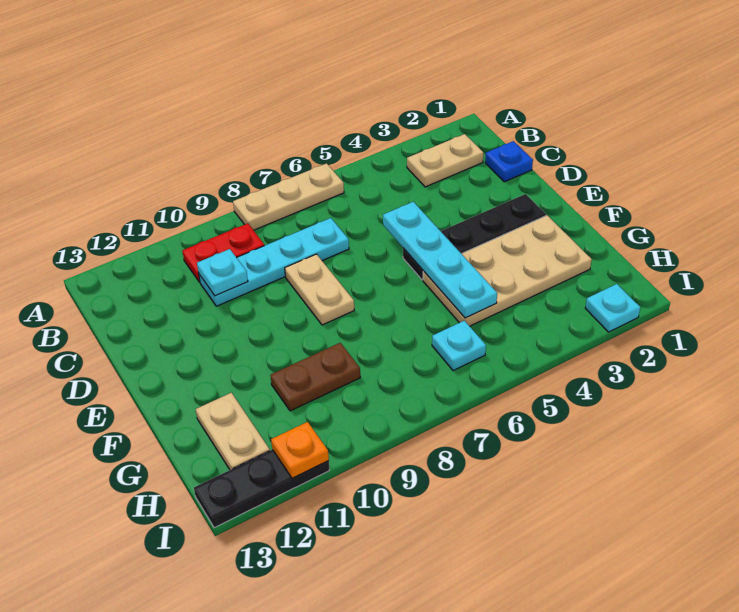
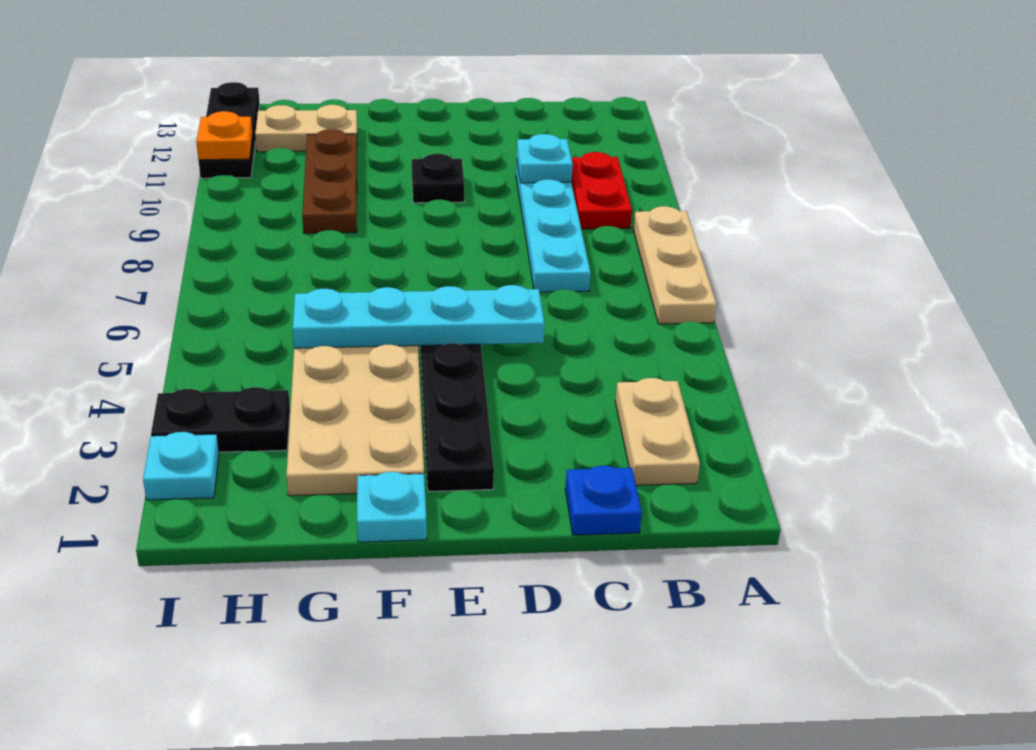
tan 1x2 plate [285,254,354,325] -> none
none -> black 1x1 plate [412,154,464,203]
brown 1x2 plate [270,343,360,411] -> brown 1x3 plate [302,129,357,233]
none -> black 1x2 plate [151,387,290,452]
cyan 1x1 plate [432,321,486,371] -> cyan 1x1 plate moved to [357,472,427,542]

